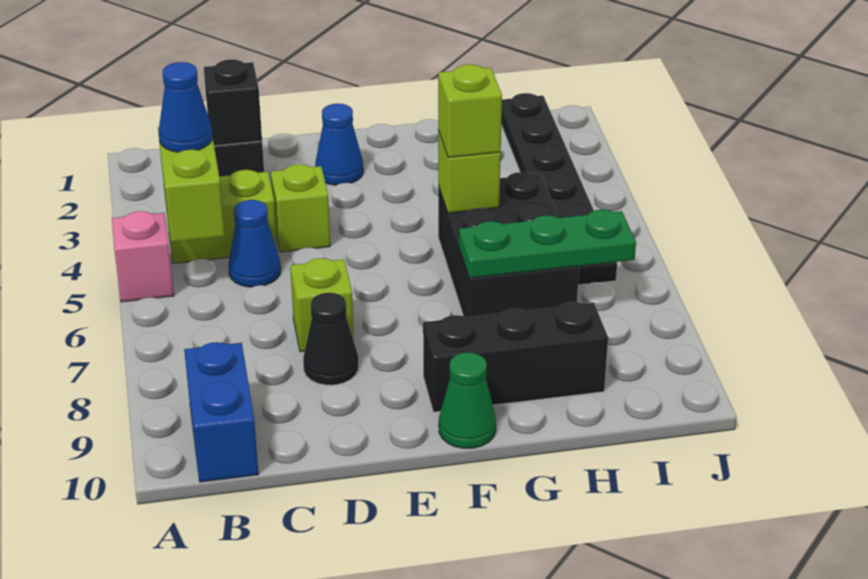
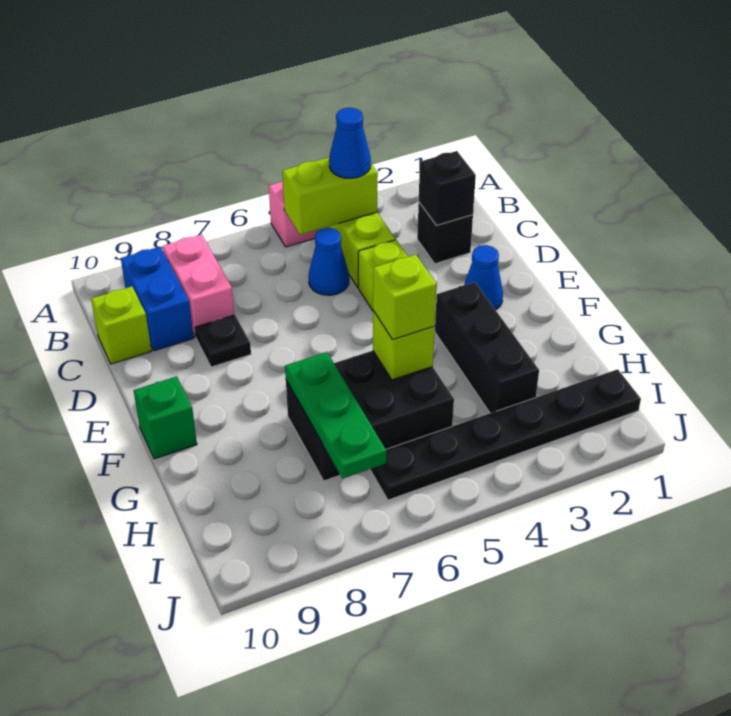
none -> pink 1x2 brick [163,235,234,337]
blue 1x2 brick [184,342,259,482] -> blue 1x2 brick turned to [121,247,194,351]
lime 1x1 brick [290,258,354,352] -> lime 1x1 brick moved to [91,287,151,364]
black 1x1 cone [303,293,358,385] -> black 1x1 plate [195,315,251,367]
black 1x3 brick [423,302,608,412] -> black 1x3 brick moved to [435,282,539,413]
green 1x1 cone [439,352,496,448] -> green 1x1 brick [134,376,197,459]

